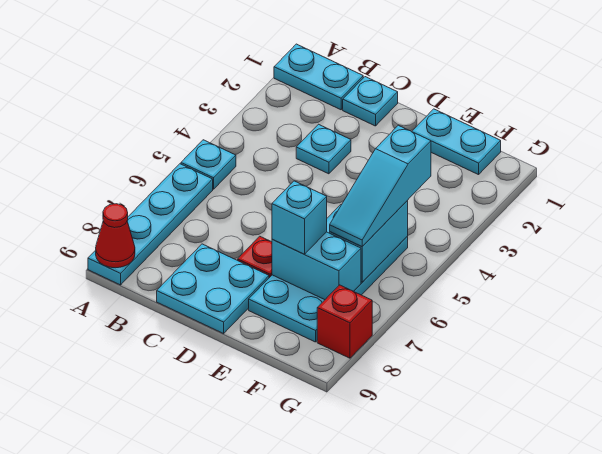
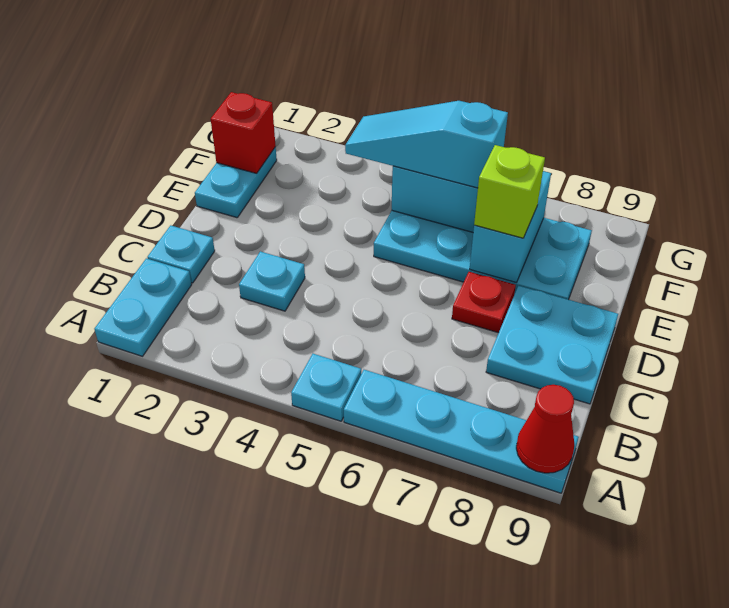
cyan 1x1 brick [272,181,327,254] -> lime 1x1 brick [474,145,545,238]
cyan 1x3 slope [330,125,431,247] -> cyan 1x3 slope turned to [345,101,508,188]
red 1x1 brick [317,285,372,358] -> red 1x1 brick moved to [211,92,276,173]

